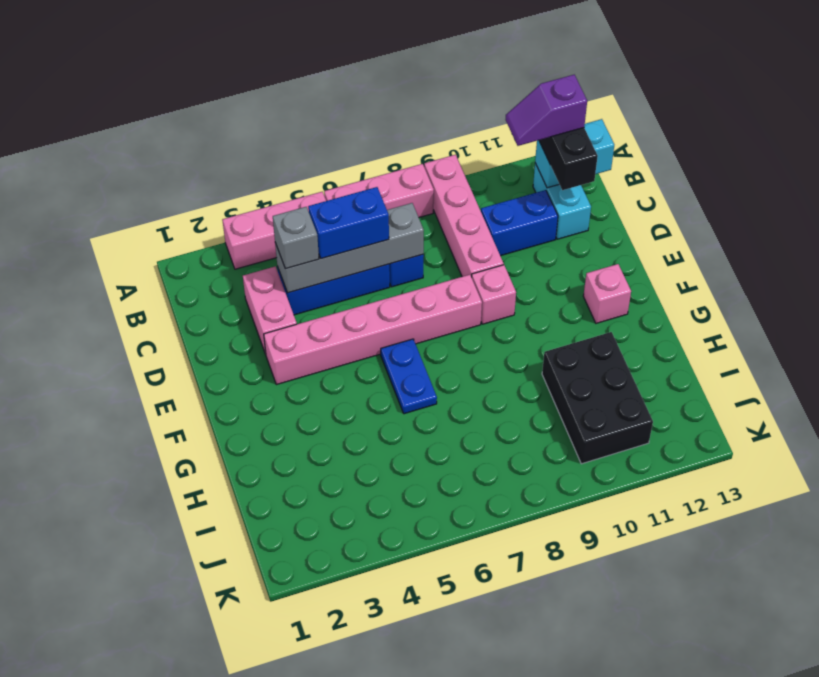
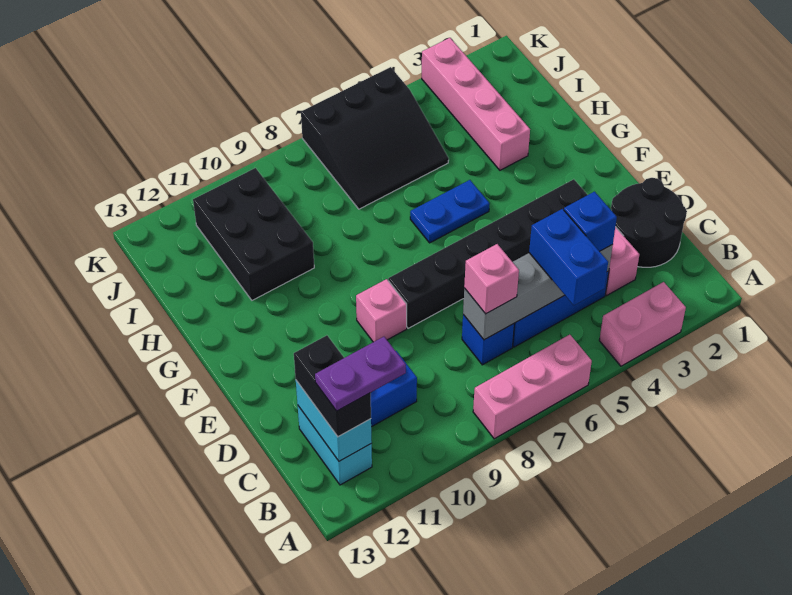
pink 1x3 brick [222,192,326,269] -> pink 1x2 brick [599,282,686,366]
pink 1x4 brick [424,155,504,277] -> pink 1x4 brick moved to [422,38,530,170]
purple 1x2 slope [506,75,587,146] -> purple 1x2 plate [315,337,406,411]
cyan 1x2 brick [535,119,614,188] -> cyan 1x2 brick turned to [296,381,372,461]
none -> black 2x2 round brick [611,178,687,267]
grey 1x1 brick [273,207,319,269] -> blue 1x1 brick [564,192,617,251]
blue 1x2 brick [308,187,389,259] -> blue 1x2 brick turned to [529,209,608,305]
pink 1x6 brick [264,275,482,385] -> black 1x6 brick [388,179,587,328]
blue 1x2 plate [381,339,437,414] -> blue 1x2 plate turned to [410,180,490,243]
pink 1x1 brick [583,264,631,323] -> pink 1x1 brick moved to [464,244,519,314]
none -> black 3x3 slope [301,67,449,209]

